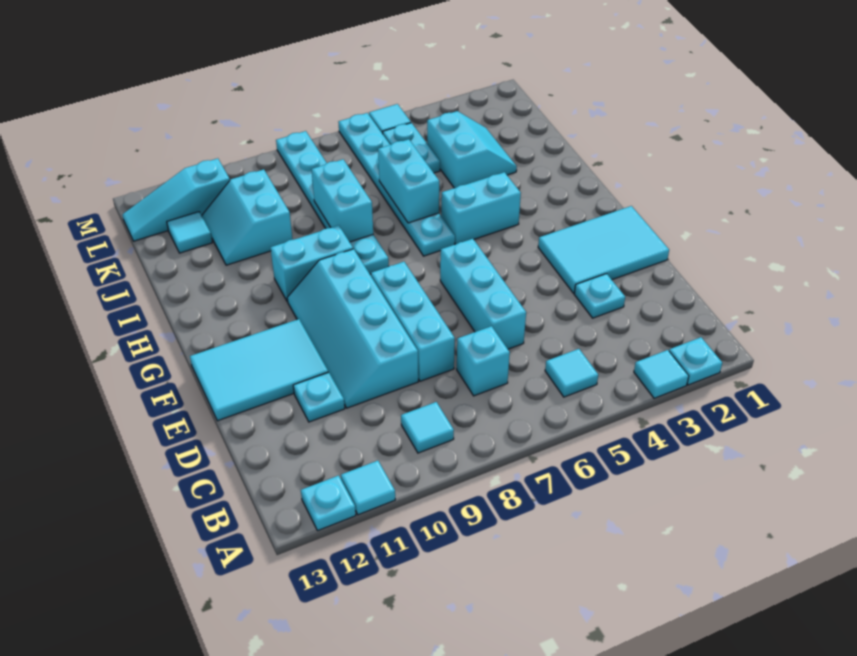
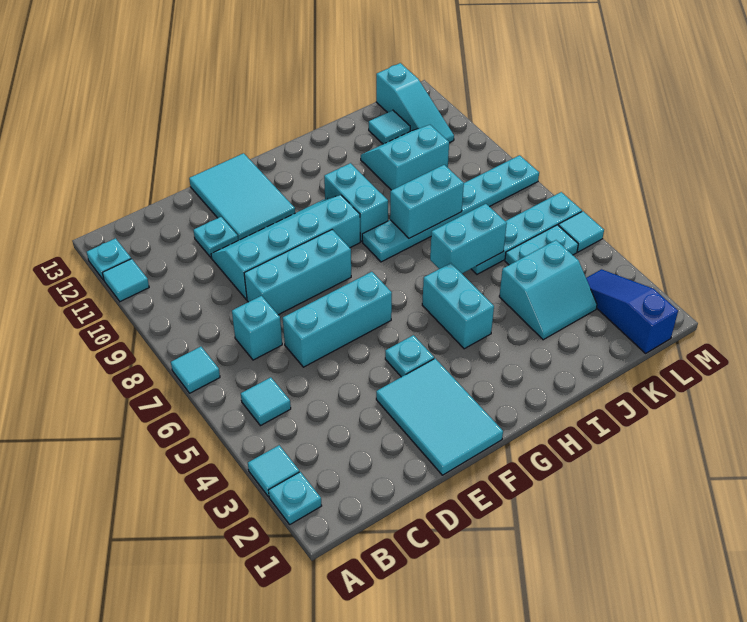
cyan 1x1 tile [401,402,454,453] -> cyan 1x1 tile moved to [171,347,220,393]
cyan 1x1 plate [574,274,625,318] -> cyan 1x1 plate moved to [385,335,434,377]
cyan 1x6 plate [338,113,455,256] -> cyan 1x4 plate [472,192,582,274]
none -> blue 1x3 slope [586,269,678,353]
cyan 1x3 slope [122,158,230,241] -> cyan 1x3 slope turned to [376,63,454,143]

